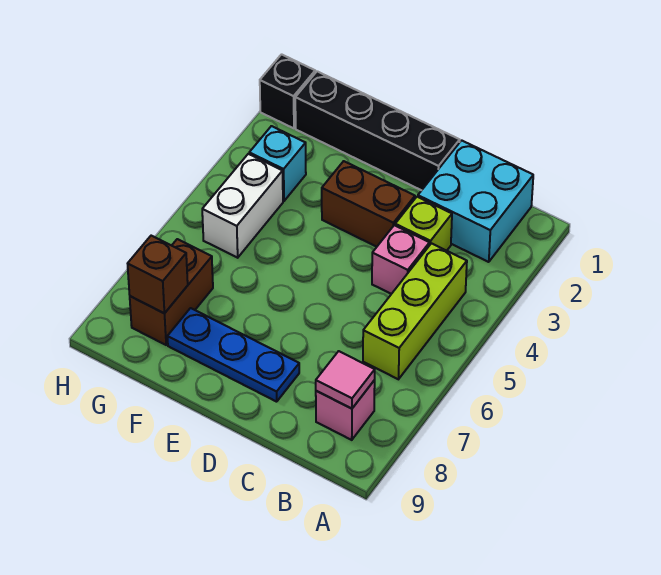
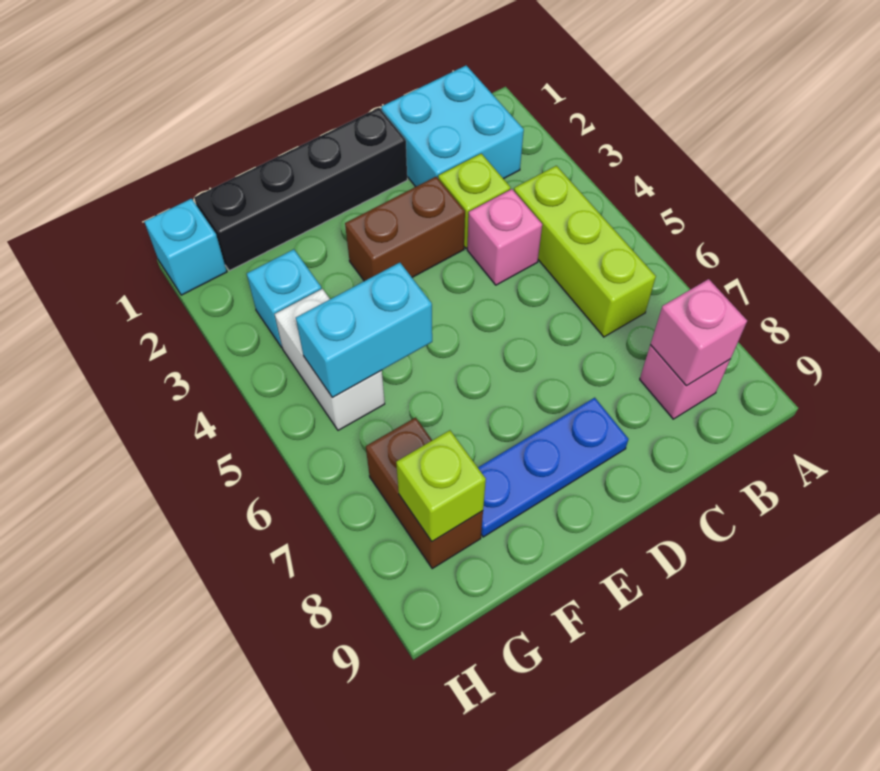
pink 1x1 tile [316,351,375,409] -> pink 1x1 brick [650,279,747,386]
none -> cyan 1x2 brick [296,263,432,398]
brown 1x1 brick [128,236,188,313] -> lime 1x1 brick [396,430,486,541]
black 1x1 brick [260,54,315,128] -> cyan 1x1 brick [144,199,227,295]

